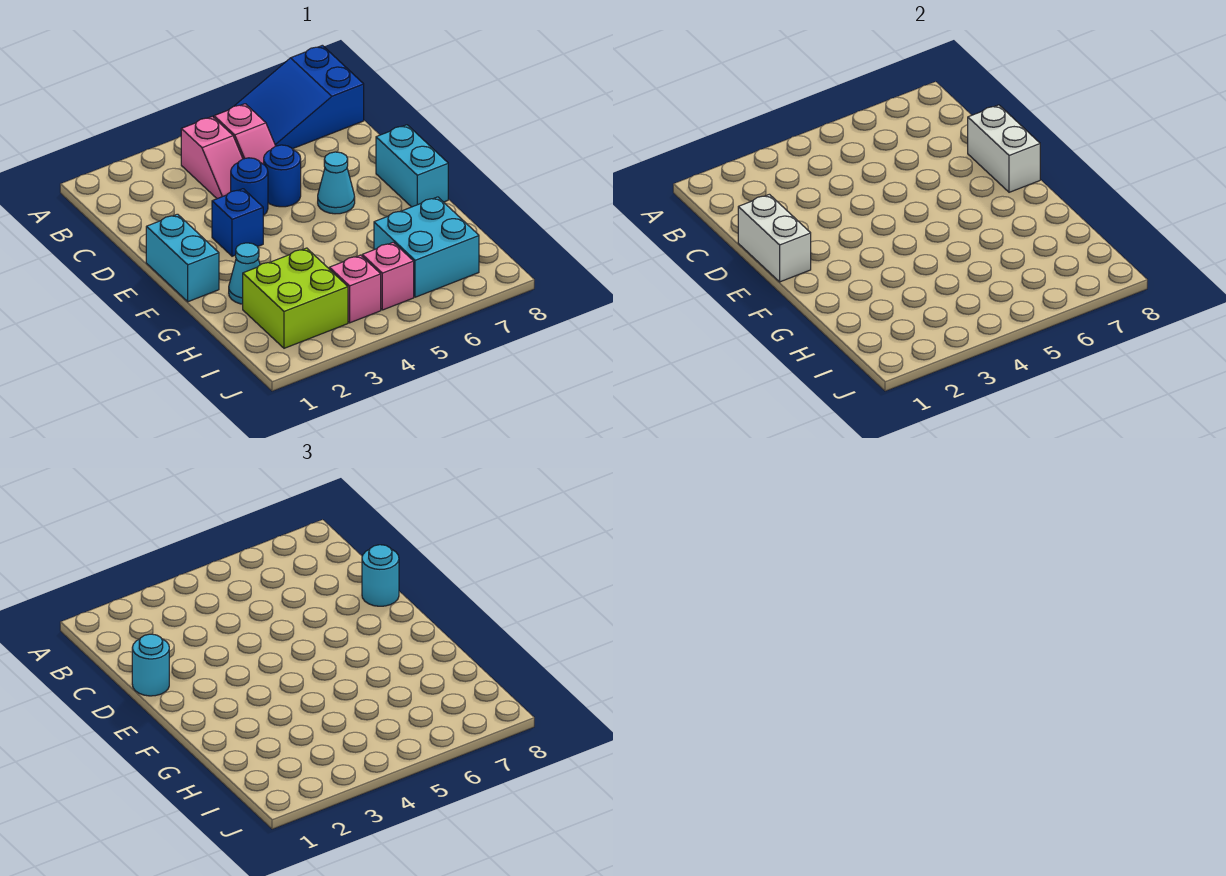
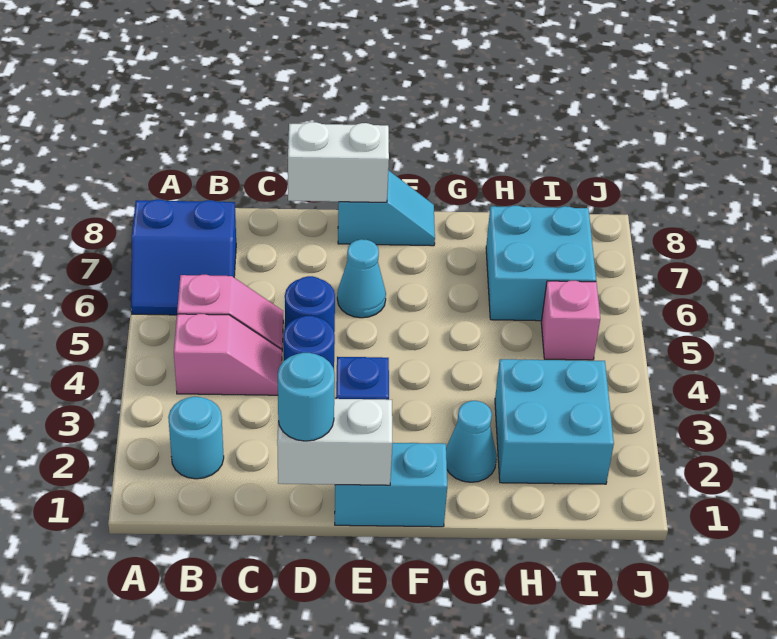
blue 2x3 slope [235,45,364,149] -> blue 2x2 slope [131,199,236,315]
cyan 1x1 round brick [362,545,399,606] -> cyan 1x1 round brick moved to [168,397,224,479]
cyan 1x2 brick [376,125,448,207] -> cyan 1x2 slope [338,170,435,246]
lime 2x2 brick [243,248,348,348] -> cyan 2x2 brick [495,359,614,484]
pink 1x1 brick [329,255,381,323] -> none

